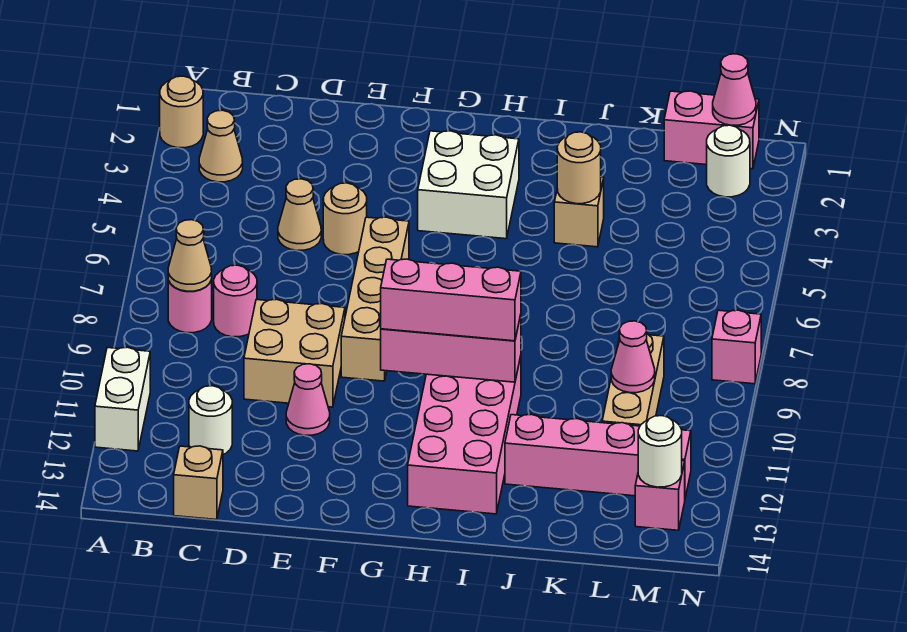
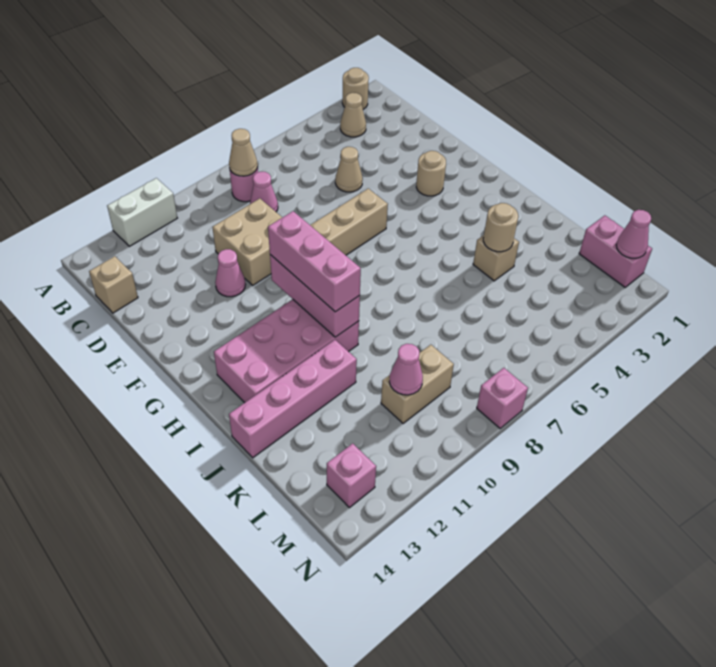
pink 1x1 round brick [214,265,257,337] -> pink 1x1 cone [250,172,278,212]
white 1x1 round brick [189,386,232,455] -> none
tan 1x1 round brick [323,183,367,255] -> tan 1x1 round brick moved to [416,151,446,196]
white 2x2 brick [418,131,519,239] -> none
pink 1x4 brick [505,414,691,498] -> pink 1x4 brick turned to [229,340,357,458]
tan 1x3 brick [602,334,664,426] -> tan 1x2 brick [381,345,454,423]
white 1x1 round brick [707,125,750,197] -> none
white 1x1 round brick [638,416,682,487] -> none

